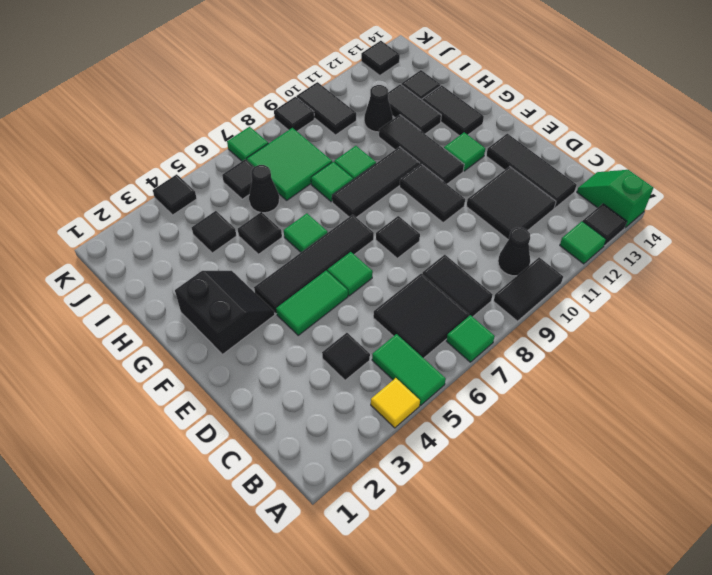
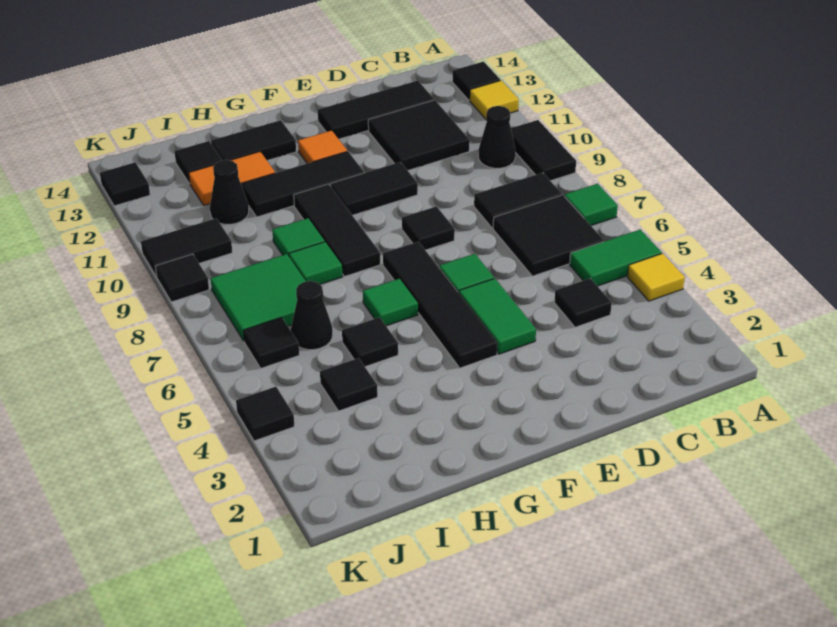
green 1x1 tile [560,221,606,264] -> yellow 1x1 tile [470,80,519,119]
green 1x2 slope [577,170,653,228] -> none
black 2x2 slope [175,271,275,354] -> none
green 1x1 tile [444,132,485,171] -> orange 1x1 tile [298,130,347,163]
black 1x2 tile [388,84,441,134] -> orange 1x2 tile [189,152,275,206]
green 1x1 tile [227,127,268,161] -> none

